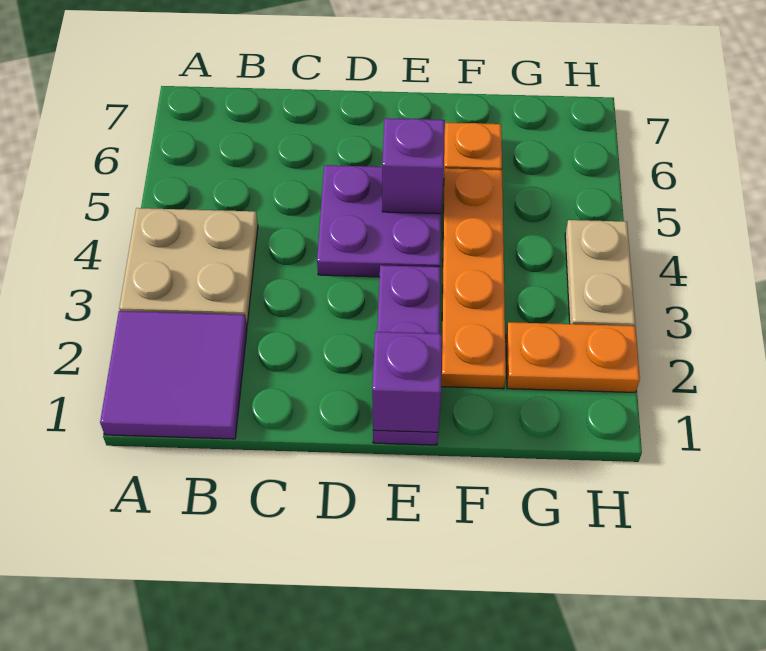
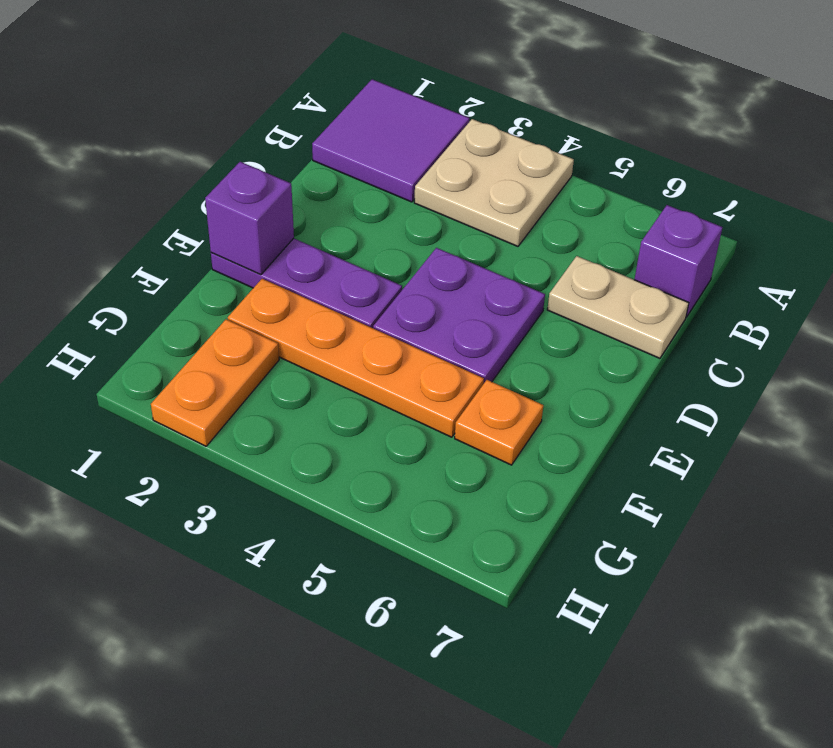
purple 1x1 brick [382,118,445,214] -> purple 1x1 brick moved to [634,205,723,317]
tan 1x2 plate [565,220,635,326] -> tan 1x2 plate moved to [547,256,689,358]

